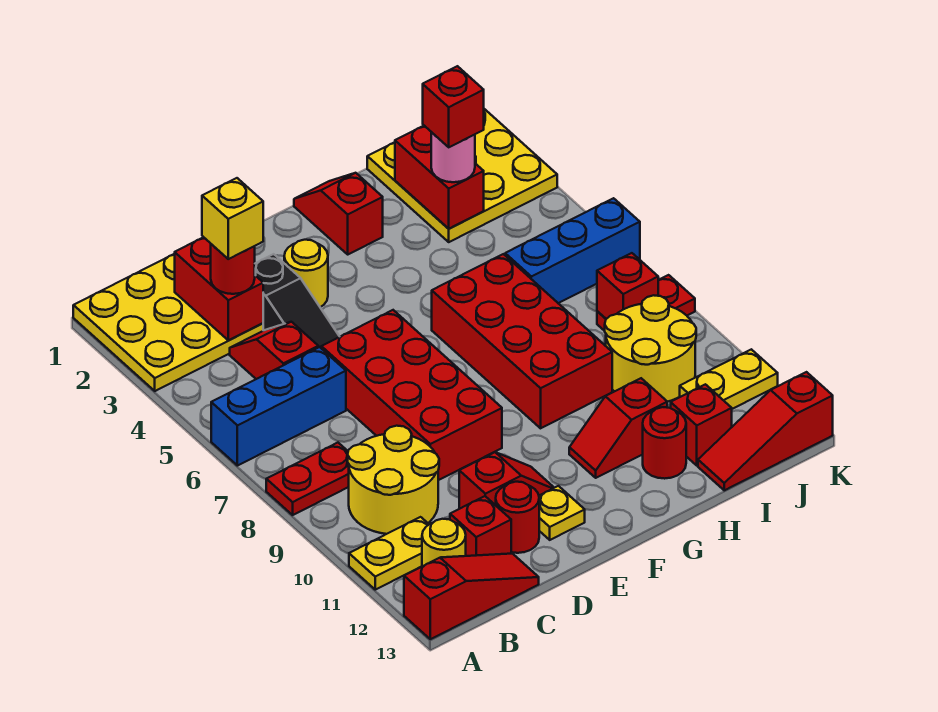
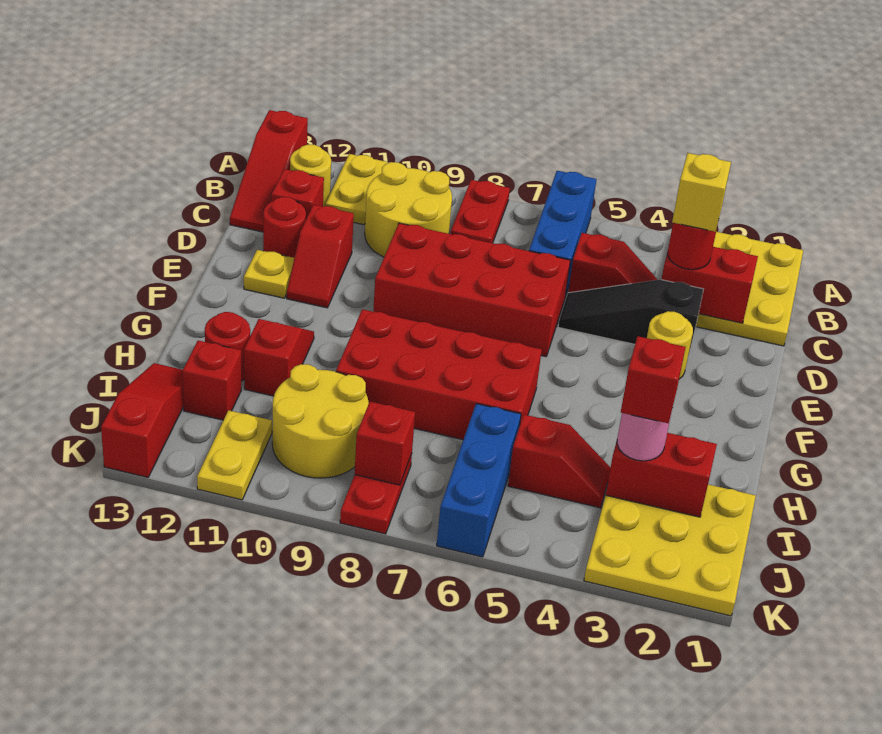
red 1x2 slope [294,173,383,254] -> red 1x2 slope moved to [508,415,611,508]

